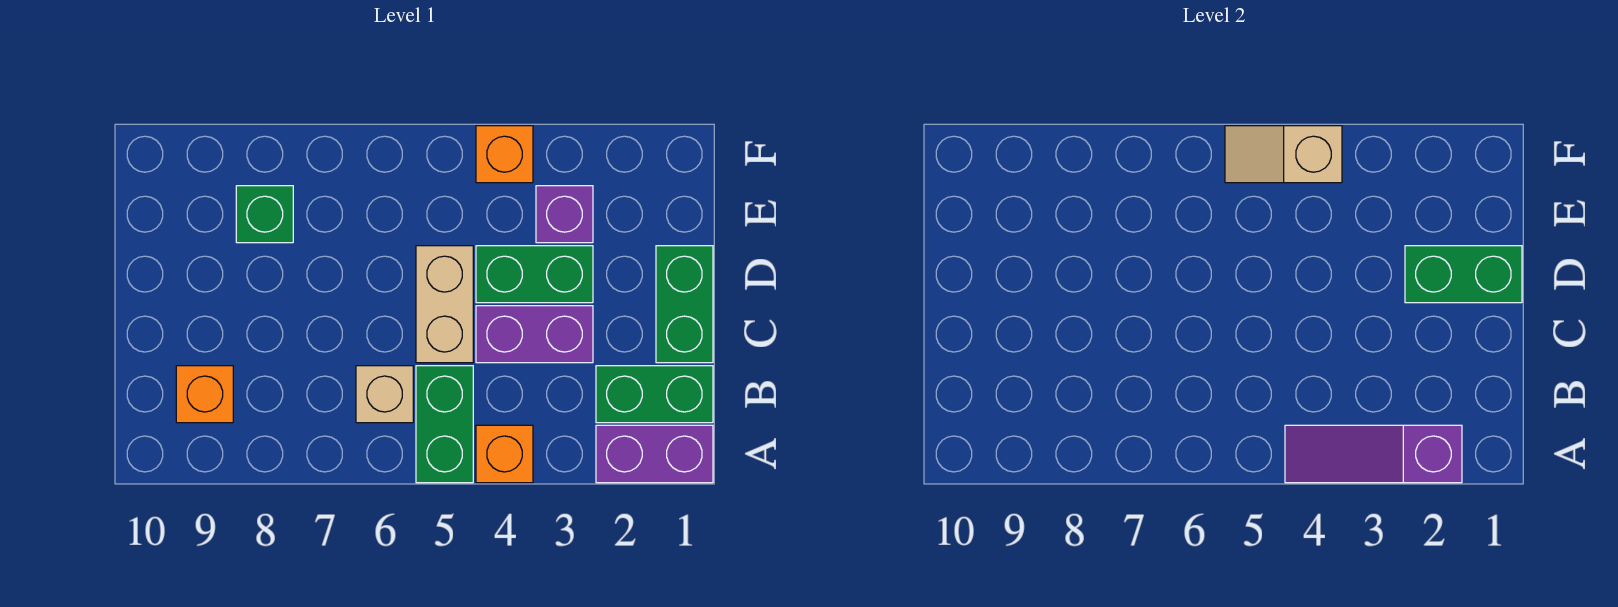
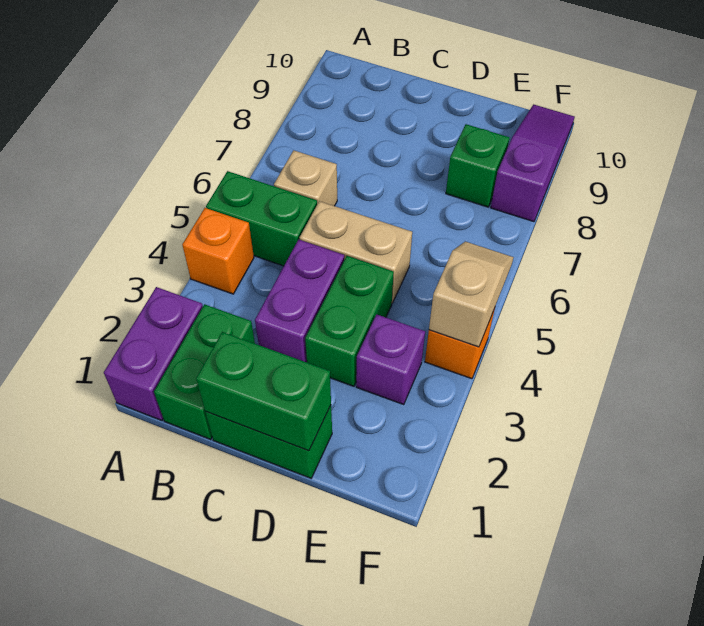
purple 1x3 slope [1285,425,1462,483] -> purple 1x3 slope moved to [491,105,575,222]
orange 1x1 brick [176,366,233,423] -> none
green 1x2 brick [1405,246,1522,303] -> green 1x2 brick turned to [196,332,331,451]

